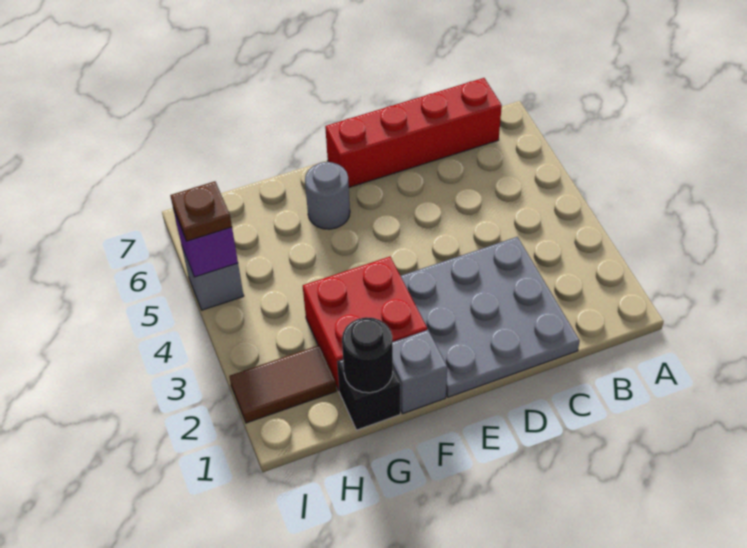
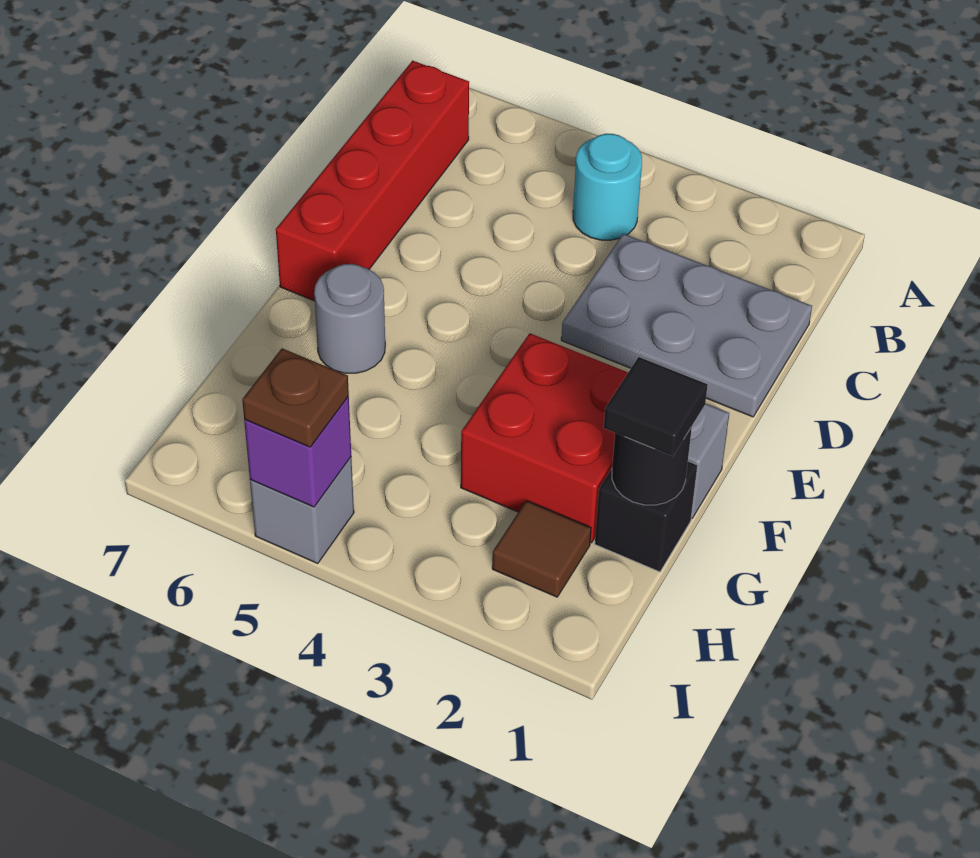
none -> cyan 1x1 round brick [573,134,642,240]
grey 3x3 plate [401,237,580,397] -> grey 2x3 plate [561,234,812,417]
none -> black 1x1 tile [604,357,708,456]
brown 1x2 tile [229,345,336,423] -> brown 1x1 tile [492,501,591,597]

